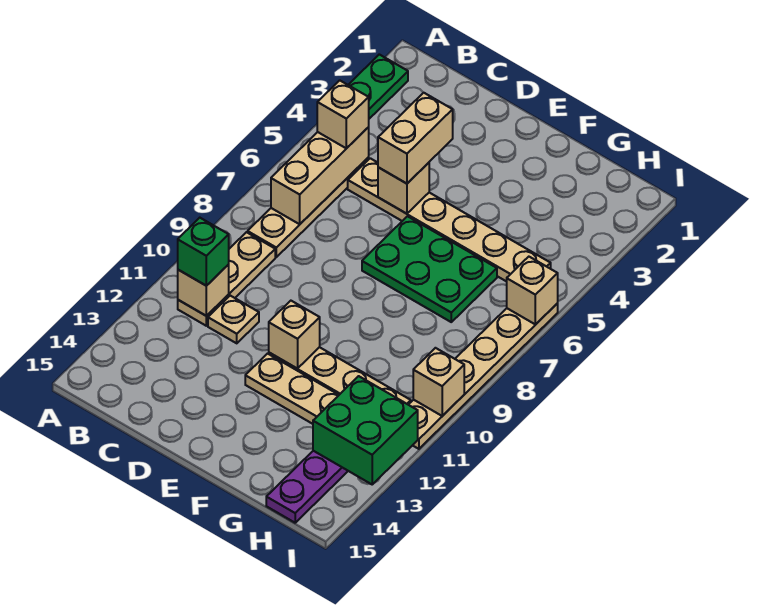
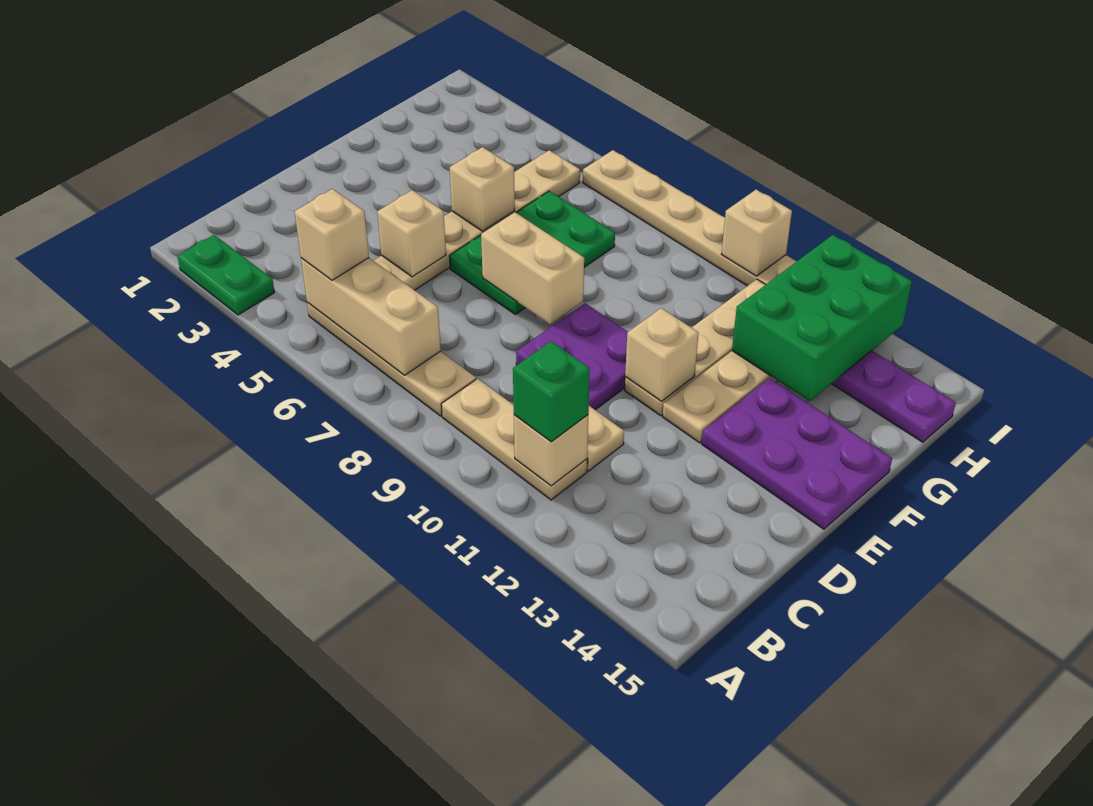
tan 1x2 brick [378,93,453,184] -> tan 1x2 brick moved to [481,212,584,324]
none -> purple 2x2 plate [516,303,628,410]
none -> purple 2x3 plate [702,378,892,529]
green 2x2 brick [313,376,418,484] -> green 2x3 brick [732,235,912,401]
tan 1x1 brick [507,257,558,324] -> tan 1x1 brick moved to [450,147,515,231]

